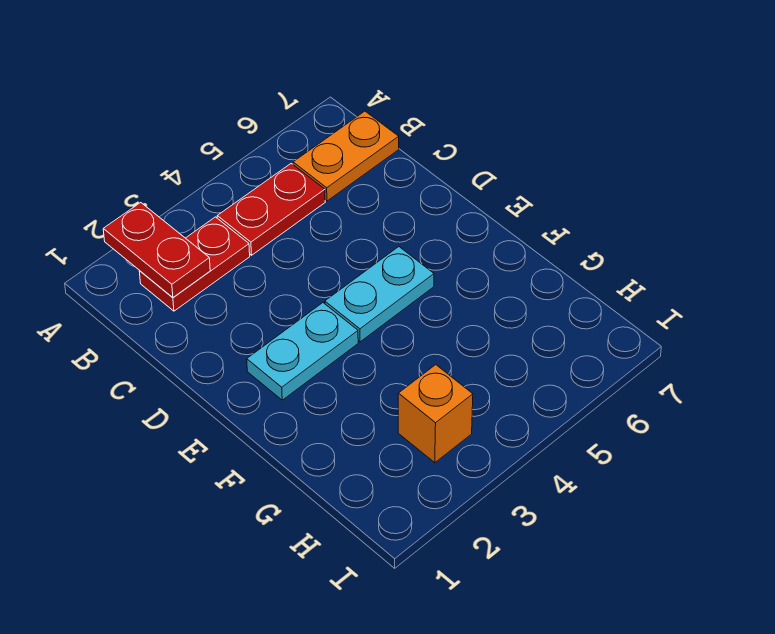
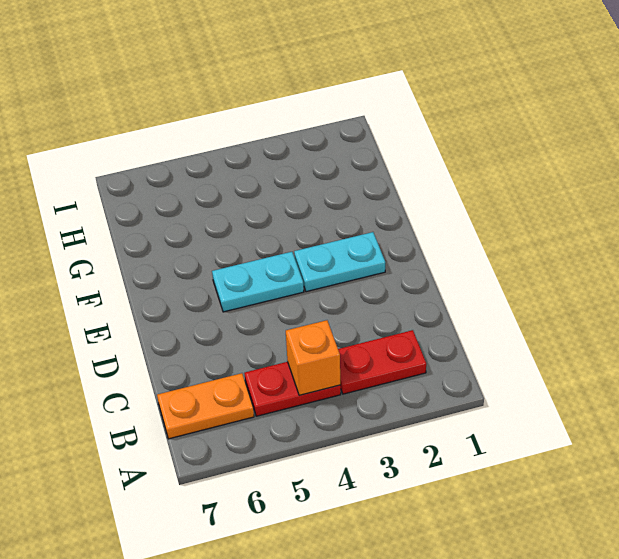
red 1x2 plate [103,203,210,297] -> none
orange 1x1 brick [398,365,473,463] -> orange 1x1 brick moved to [286,320,340,395]

